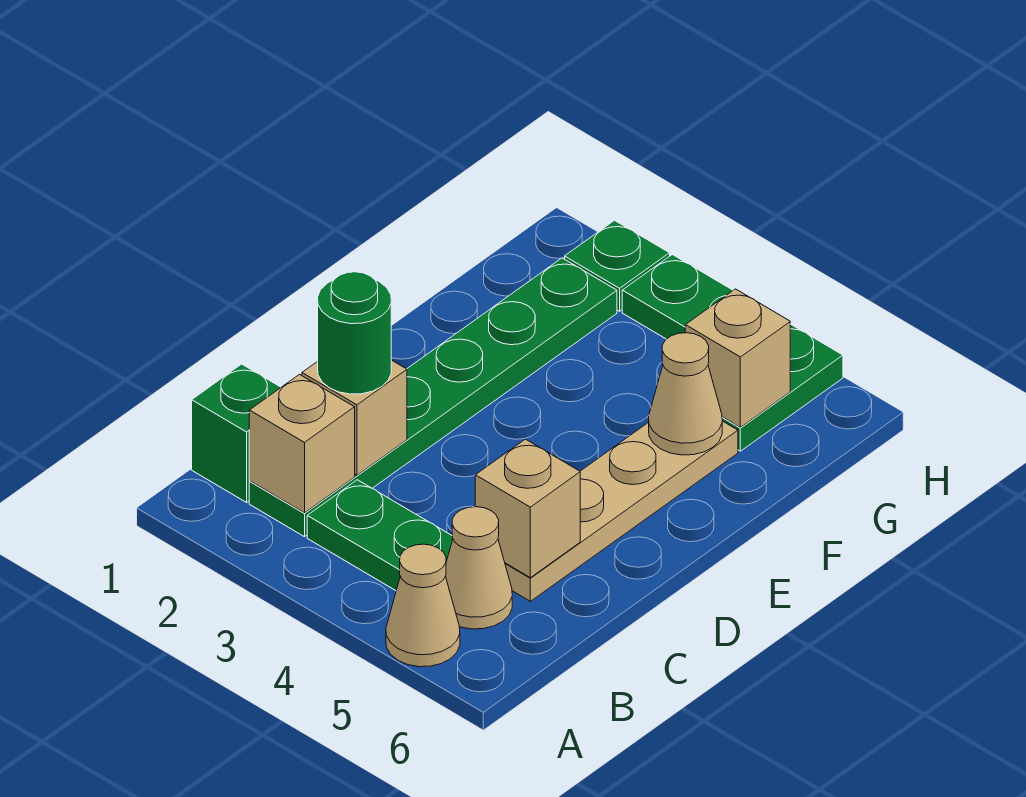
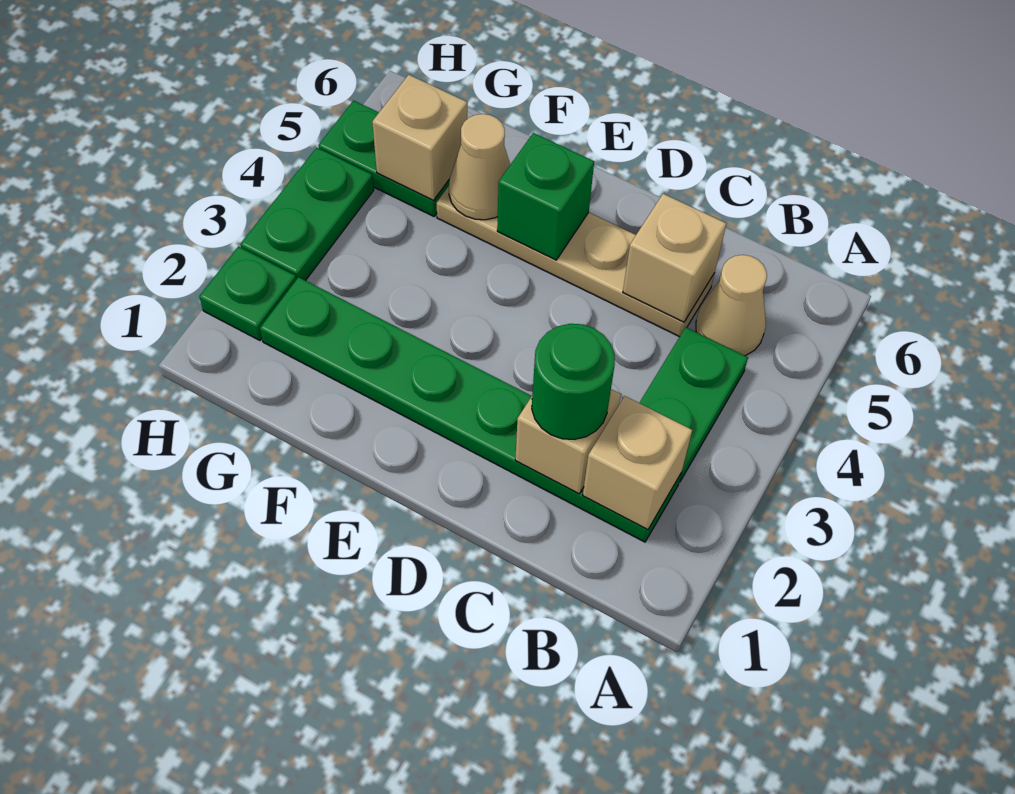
tan 1x1 cone [386,544,460,667] -> none
green 1x1 brick [192,364,281,502] -> green 1x1 brick moved to [497,133,594,260]

